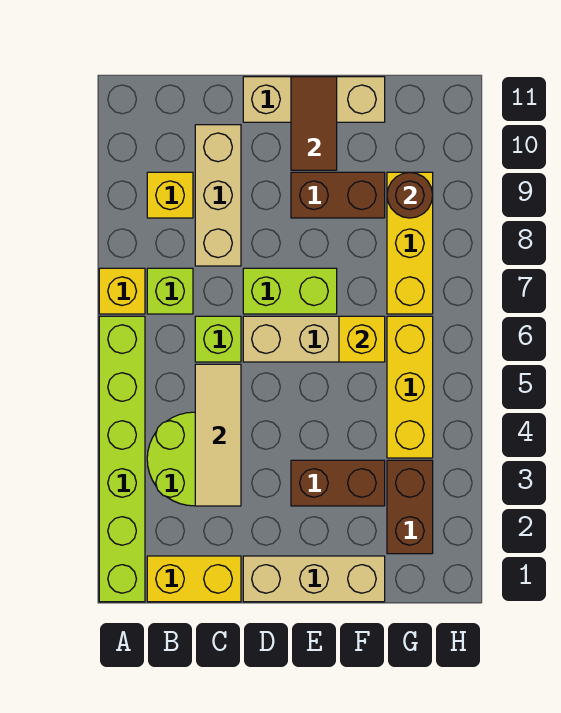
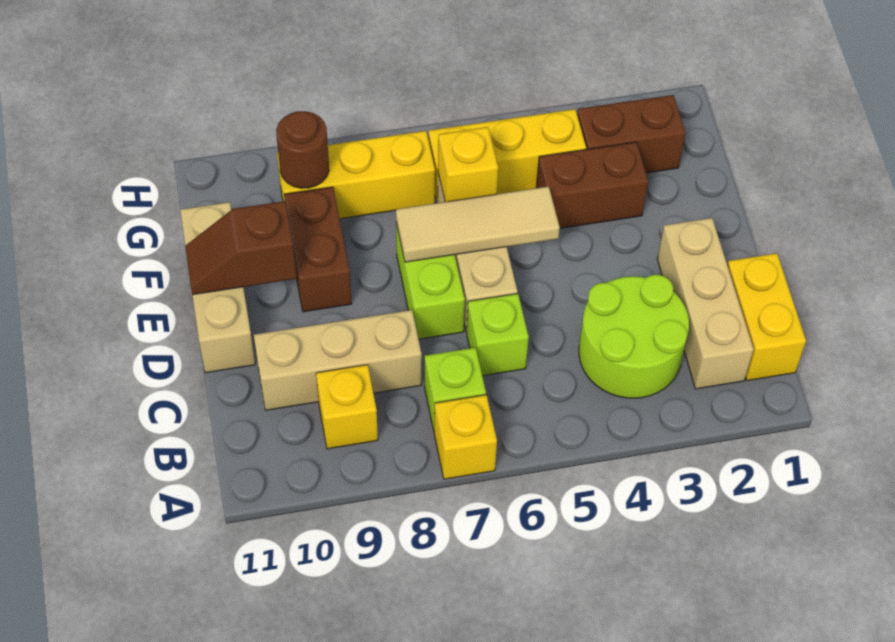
lime 1x6 brick [99,316,145,602] -> none
tan 1x3 tile [195,364,241,506] -> tan 1x3 tile moved to [396,186,560,262]
tan 1x3 brick [243,556,385,602] -> tan 1x3 brick moved to [657,218,754,389]
brown 1x2 brick [291,460,385,506] -> brown 1x2 brick turned to [536,142,648,228]
brown 1x2 tile [291,77,337,170] -> brown 1x2 slope [185,201,297,295]

